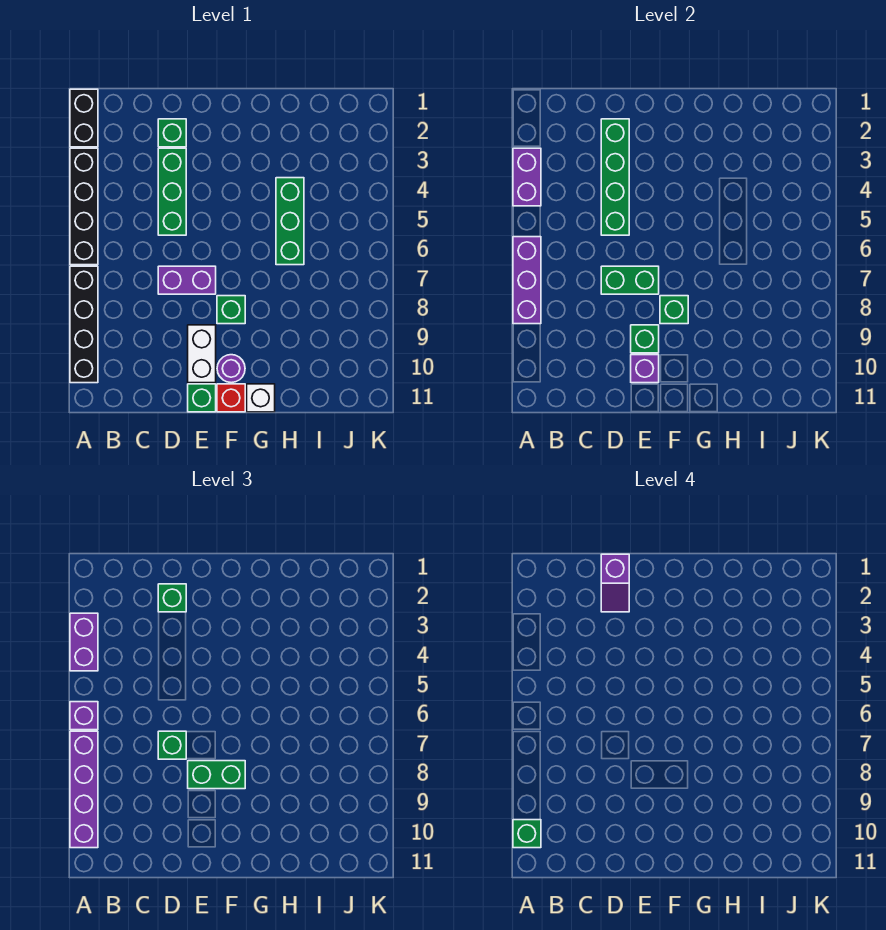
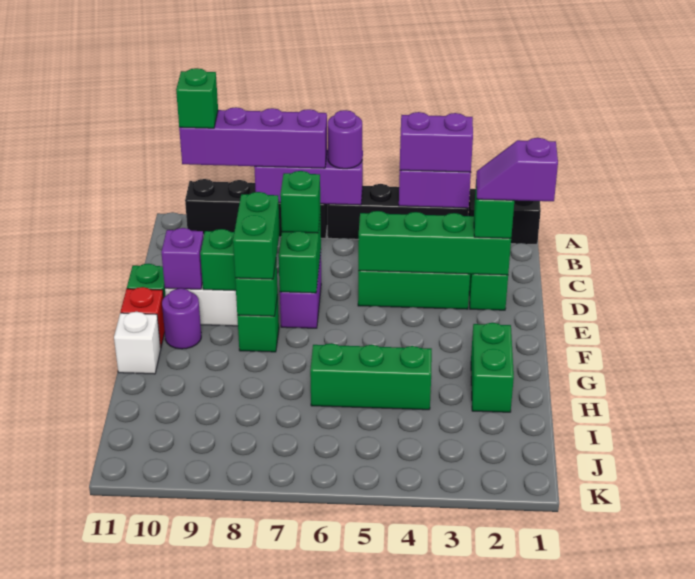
purple 1x1 brick [70,702,98,730] -> purple 1x1 round brick [328,110,362,169]
none -> green 1x2 brick [471,323,514,412]

